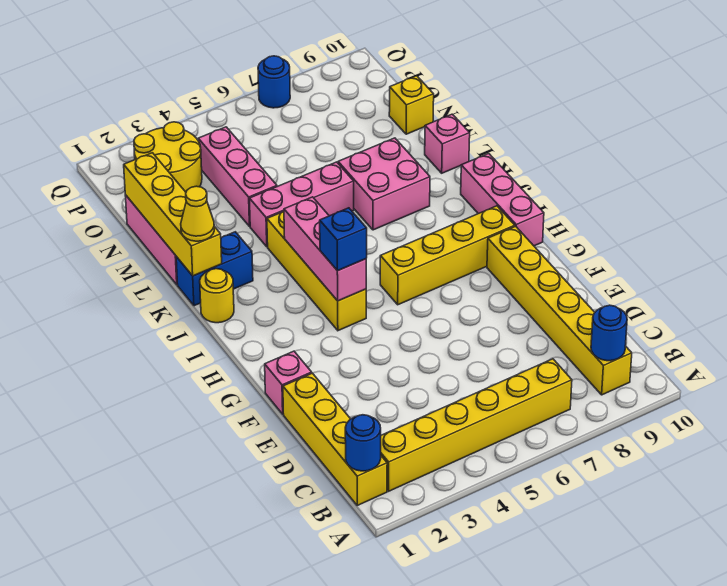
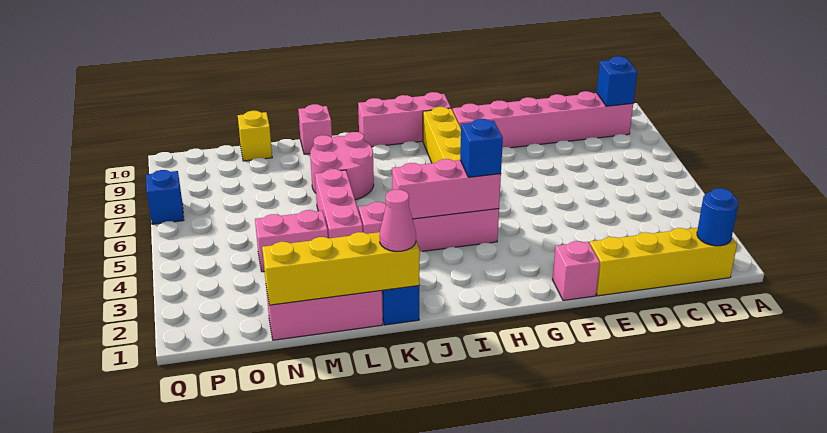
yellow 1x6 brick [381,359,572,491] -> none
yellow 1x6 brick [487,226,632,395] -> pink 1x6 brick [453,91,633,148]
blue 1x1 round brick [591,305,627,361] -> blue 1x1 brick [597,56,637,106]
yellow 1x4 brick [267,211,366,331] -> pink 1x4 brick [359,202,499,251]
yellow 1x1 round brick [200,269,234,323] -> none
yellow 1x1 cone [181,186,214,241] -> pink 1x1 cone [380,189,416,251]
pink 2x2 brick [338,138,430,230] -> pink 2x2 round brick [310,132,374,200]
pink 1x3 brick [198,127,277,227] -> pink 1x2 brick [255,210,328,272]
yellow 2x2 round brick [134,122,202,192] -> none
blue 1x1 round brick [258,56,290,108] -> blue 1x1 brick [146,170,184,224]

